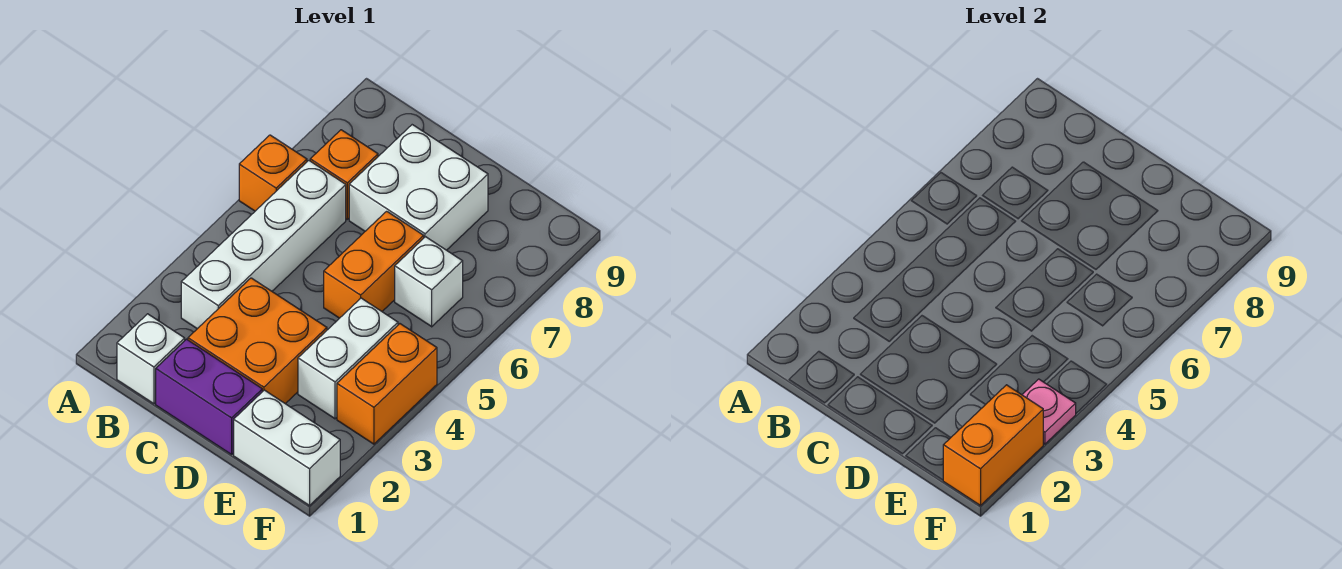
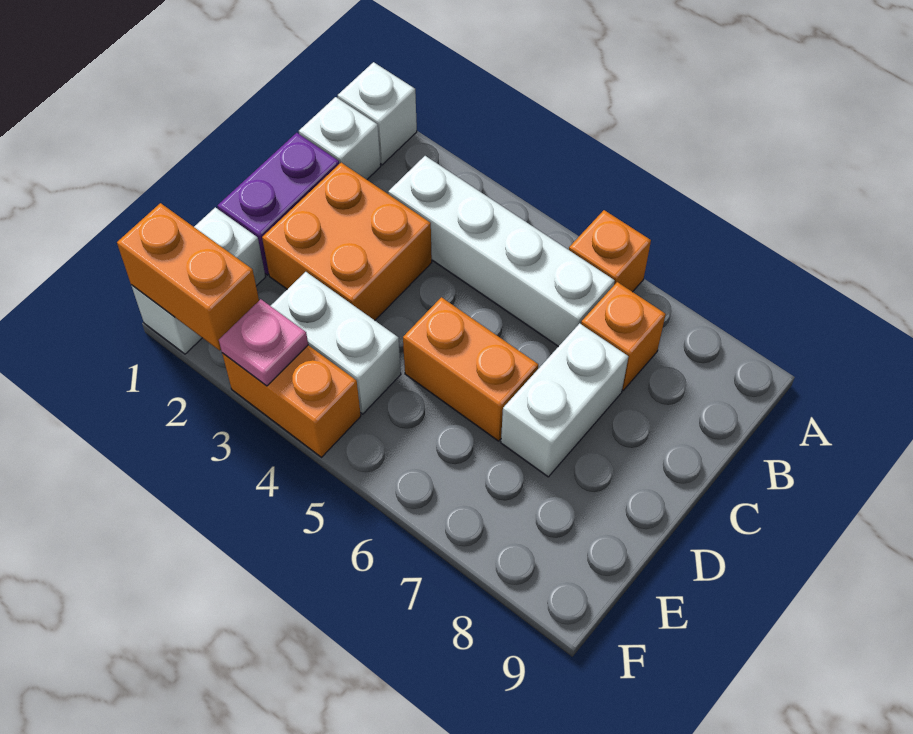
white 2x2 brick [349,125,488,250] -> white 1x2 brick [501,323,628,477]
white 1x1 brick [395,237,463,327] -> white 1x1 brick moved to [338,62,417,165]

